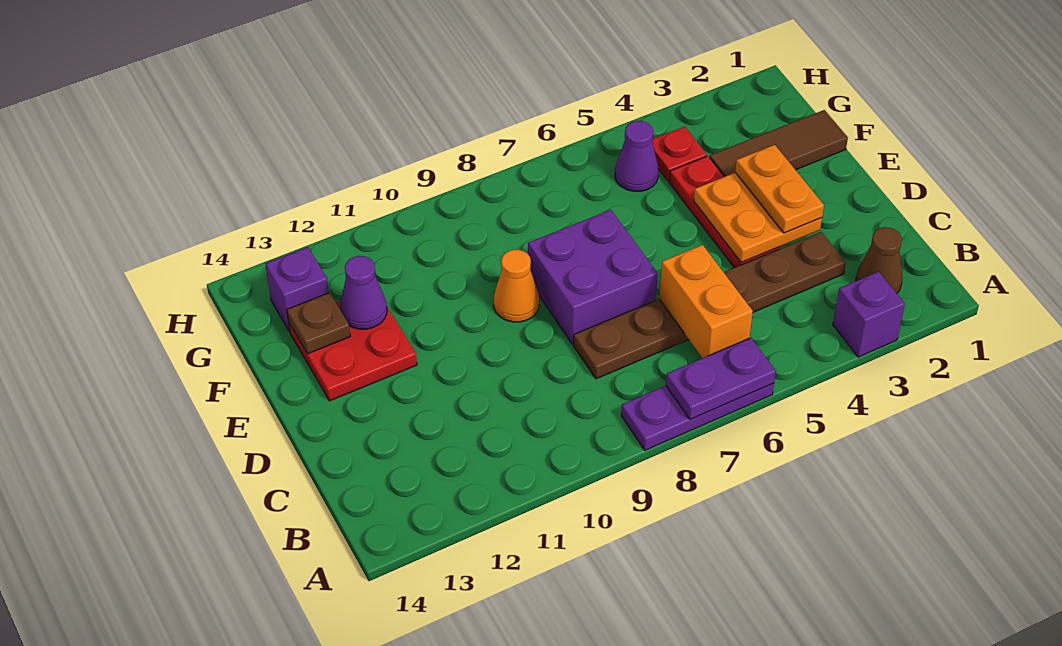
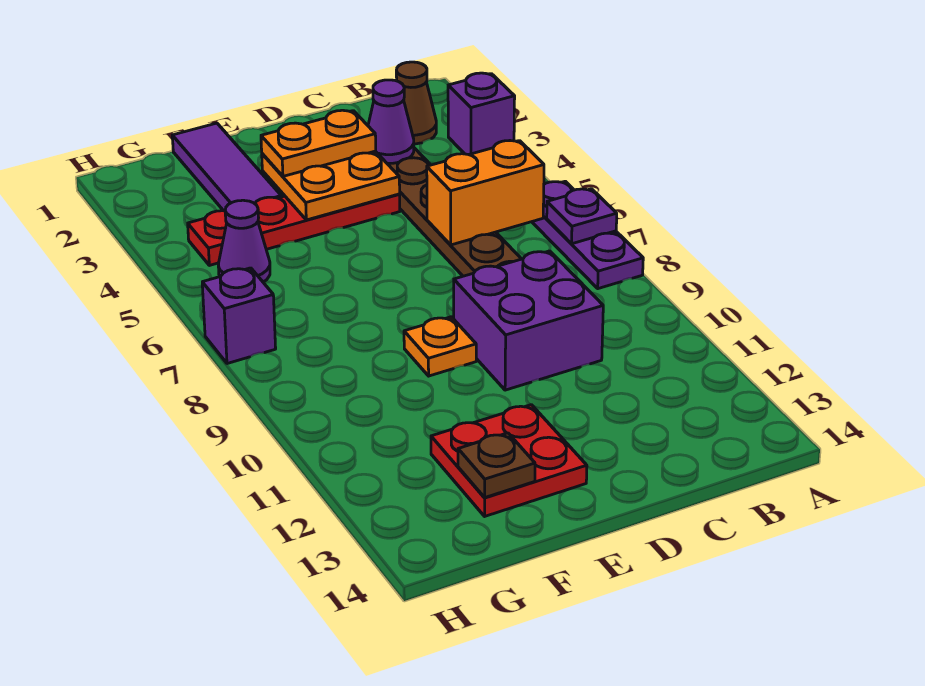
purple 1x2 plate [666,338,776,419] -> purple 1x1 plate [547,189,617,244]
purple 2x2 brick [528,210,658,344] -> purple 2x2 brick moved to [454,251,603,390]
orange 1x1 cone [494,250,539,322] -> orange 1x1 plate [404,317,476,376]
brown 1x3 tile [710,110,848,177] -> purple 1x3 tile [172,123,281,211]
purple 1x1 cone [340,256,387,329] -> purple 1x1 cone moved to [368,80,414,163]
purple 1x1 brick [265,247,329,332] -> purple 1x1 brick moved to [202,268,276,364]

